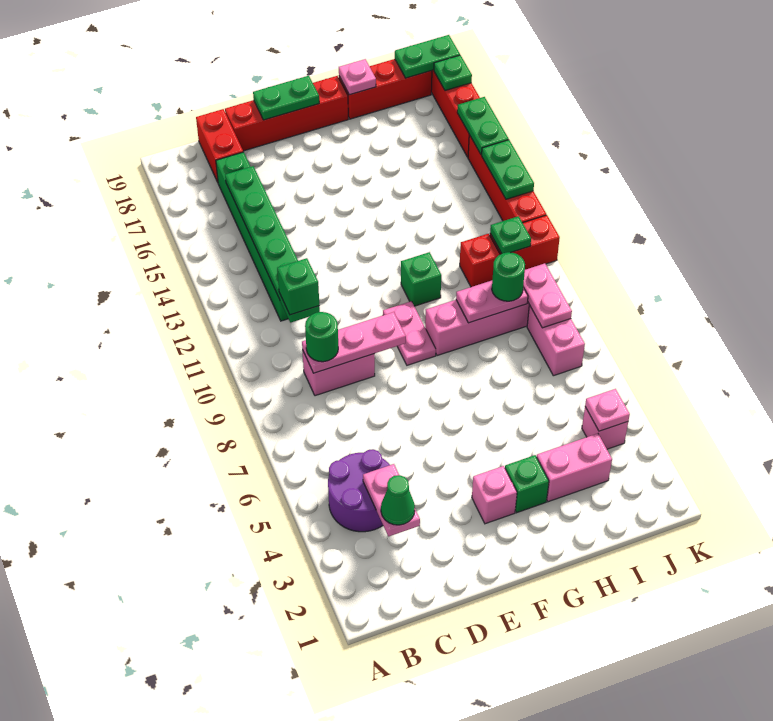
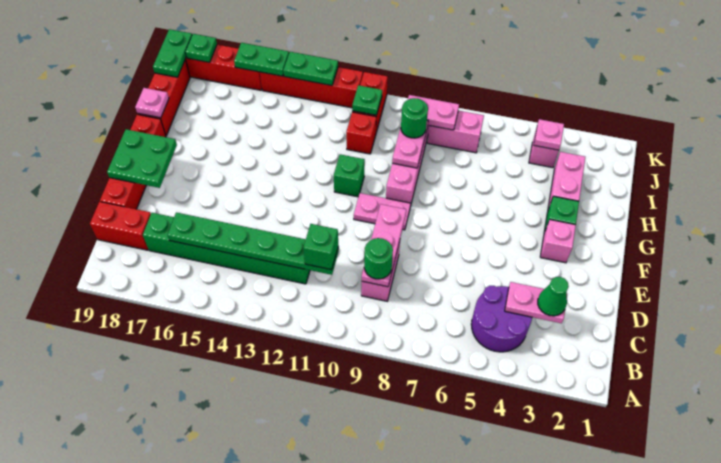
green 1x2 plate [253,76,319,120] -> green 2x2 plate [107,129,177,188]

